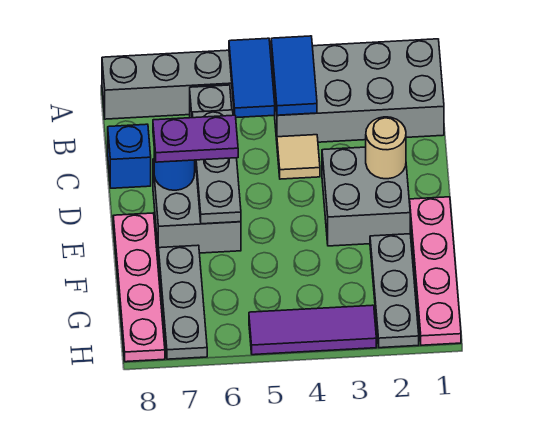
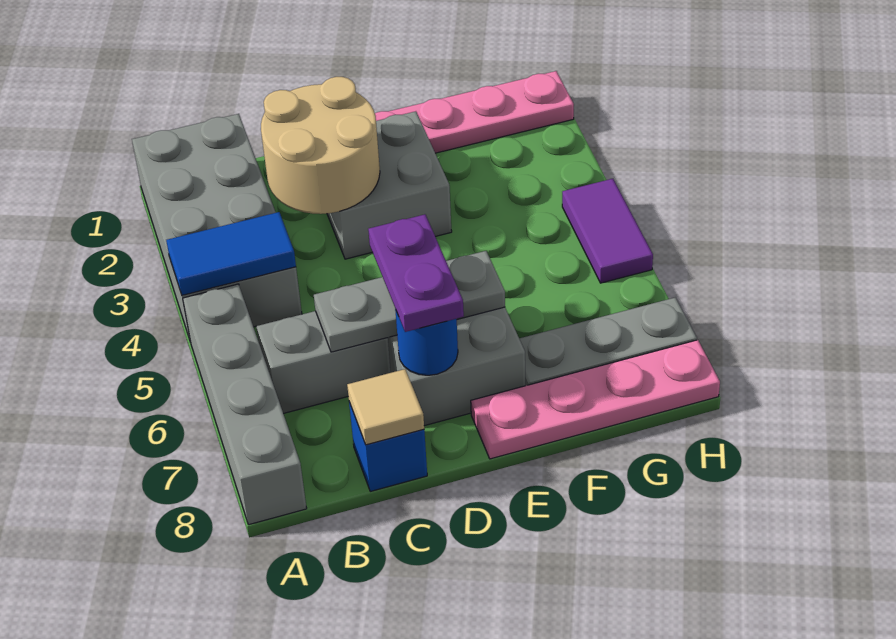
blue 1x2 tile [229,38,275,118] -> none
tan 1x1 tile [277,135,320,179] -> tan 1x1 tile moved to [347,369,424,445]
tan 1x1 round brick [366,117,406,179] -> tan 2x2 round brick [261,77,380,214]
grey 1x3 plate [370,234,419,348] -> none
purple 1x3 tile [249,305,376,355] -> purple 1x2 tile [562,179,653,283]

